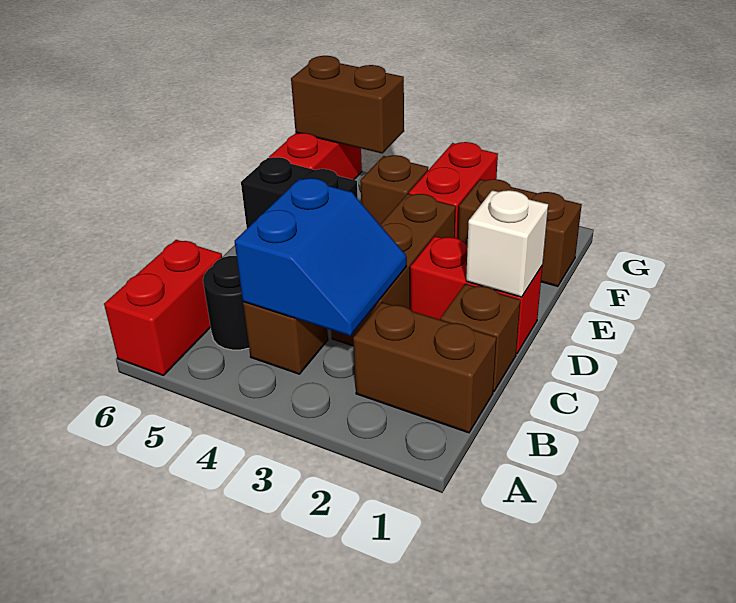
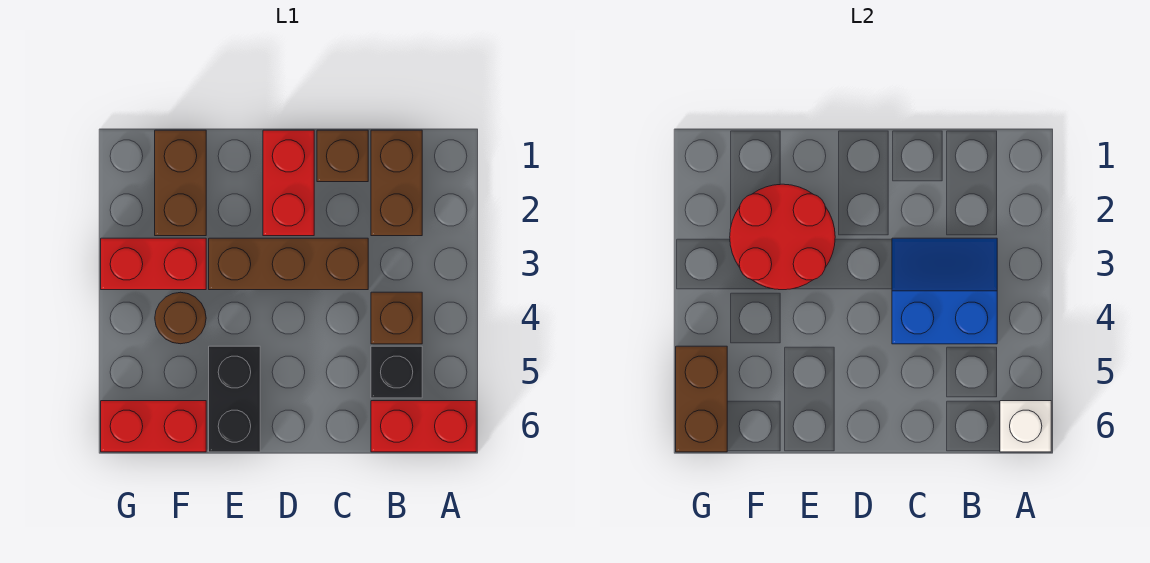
black 1x1 round brick [203,256,249,350] -> black 1x1 brick [371,346,422,398]
white 1x1 brick [466,190,548,297] -> white 1x1 brick moved to [1000,401,1051,452]
none -> red 2x2 round brick [730,184,835,290]
brown 1x1 brick [360,155,428,224] -> brown 1x1 round brick [155,292,206,344]

